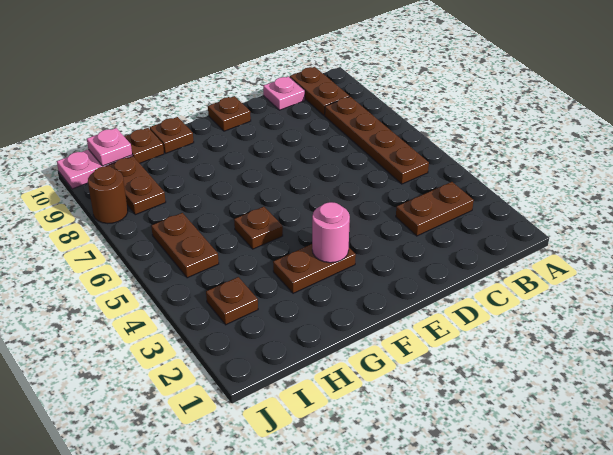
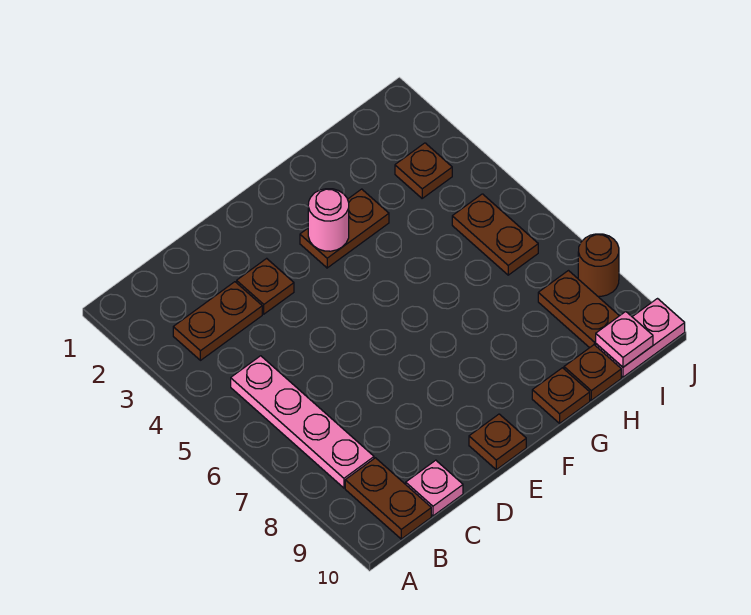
brown 1x4 plate [325,97,429,184] -> pink 1x4 plate [231,356,374,488]
brown 1x1 plate [234,207,283,249] -> brown 1x1 plate moved to [237,258,294,314]

